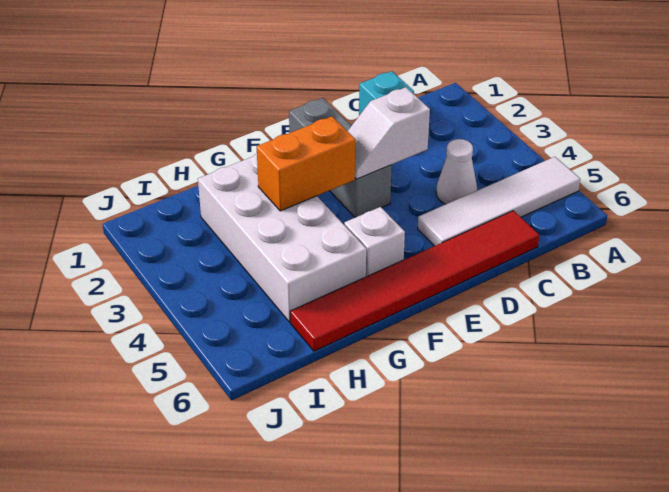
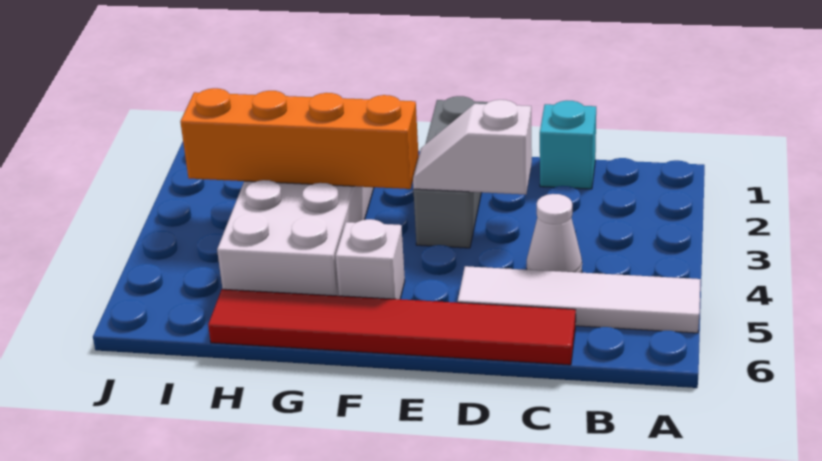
orange 1x2 brick [257,116,355,211] -> orange 1x4 brick [180,88,419,189]

